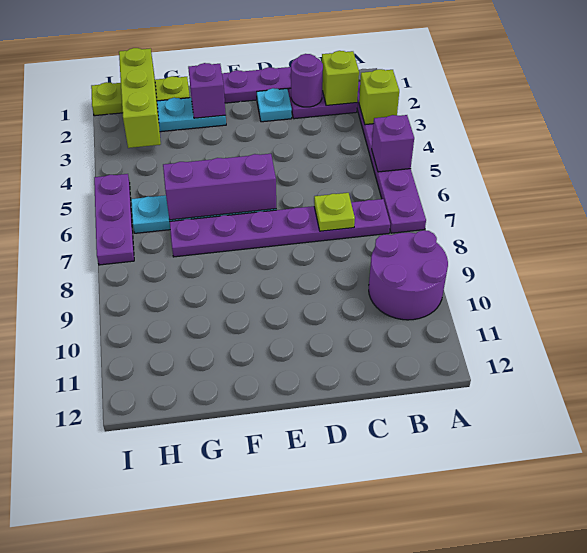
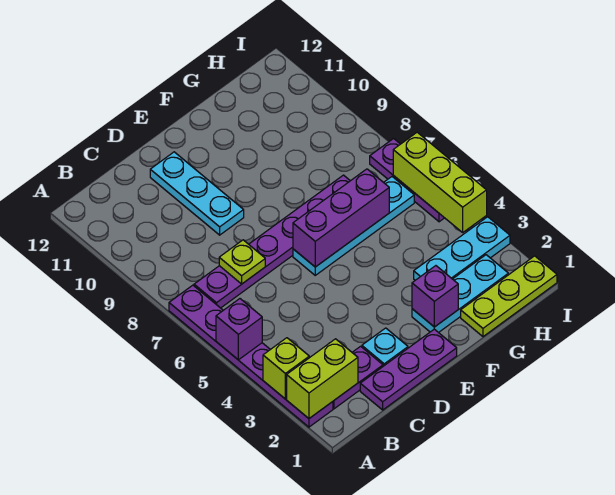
purple 2x2 round brick [369,230,448,320] -> none
lime 1x1 brick [322,51,359,106] -> lime 1x2 brick [287,339,358,418]
purple 1x1 round brick [291,54,323,107] -> none
none -> cyan 1x3 plate [150,152,244,235]
none -> cyan 1x3 plate [414,217,510,280]
lime 1x3 brick [119,48,161,148] -> lime 1x3 brick moved to [393,132,487,232]

